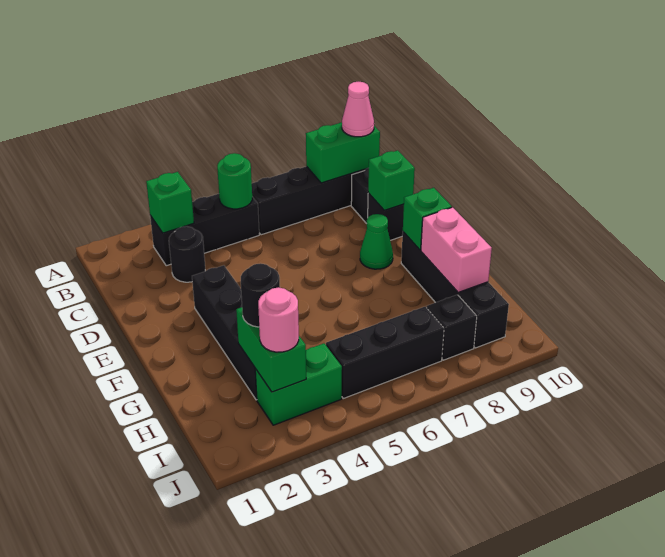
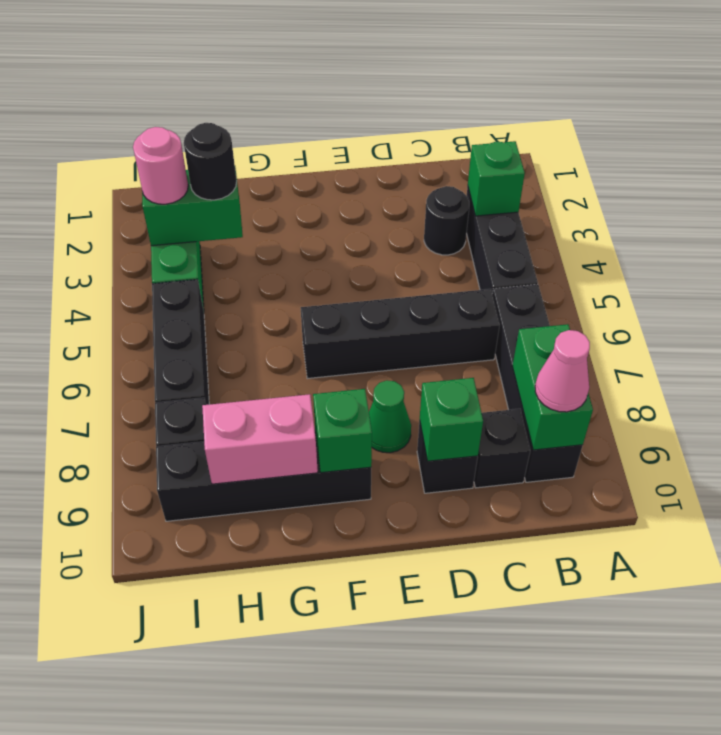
green 1x1 round brick [217,153,252,209] -> none
black 1x4 brick [192,265,257,400] -> black 1x4 brick moved to [301,289,500,379]

